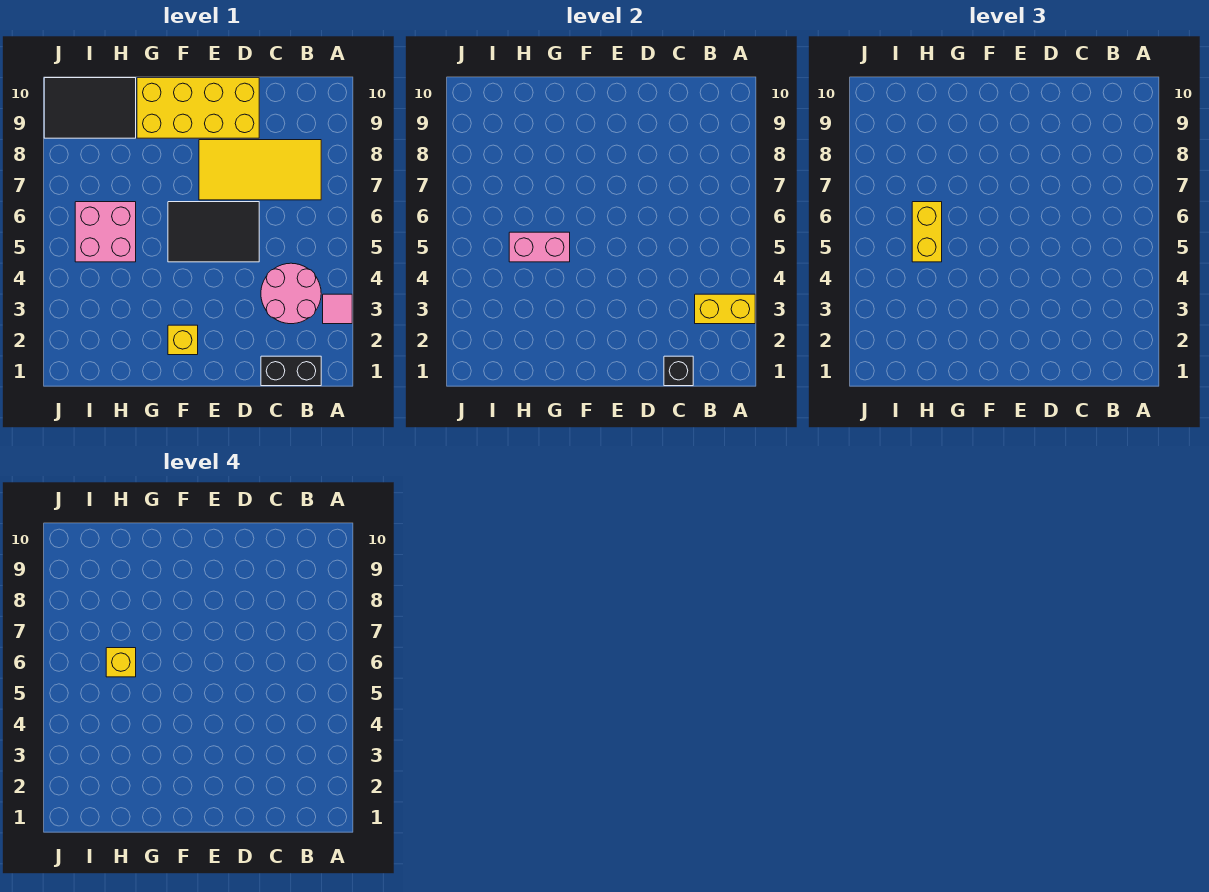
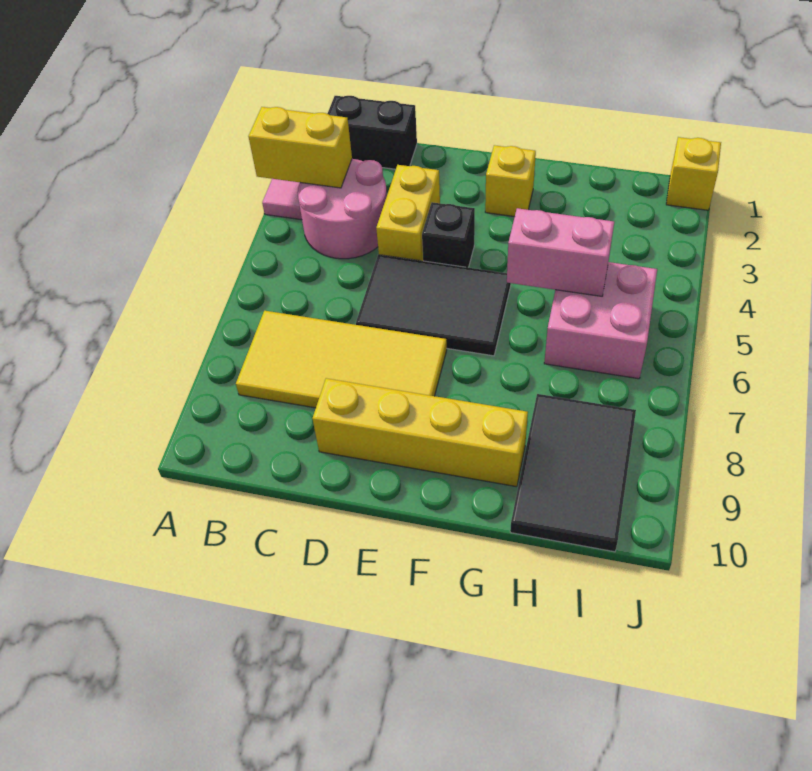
black 1x1 brick [664,356,693,386] -> black 1x1 brick moved to [422,202,475,268]
yellow 2x4 brick [137,78,259,138] -> yellow 1x4 brick [312,378,528,487]
yellow 1x2 brick [912,202,942,262] -> yellow 1x2 brick moved to [376,165,440,261]
yellow 1x1 brick [106,648,136,677] -> yellow 1x1 brick moved to [666,137,721,210]
black 2x3 tile [44,78,136,138] -> black 2x3 tile turned to [510,394,636,552]

